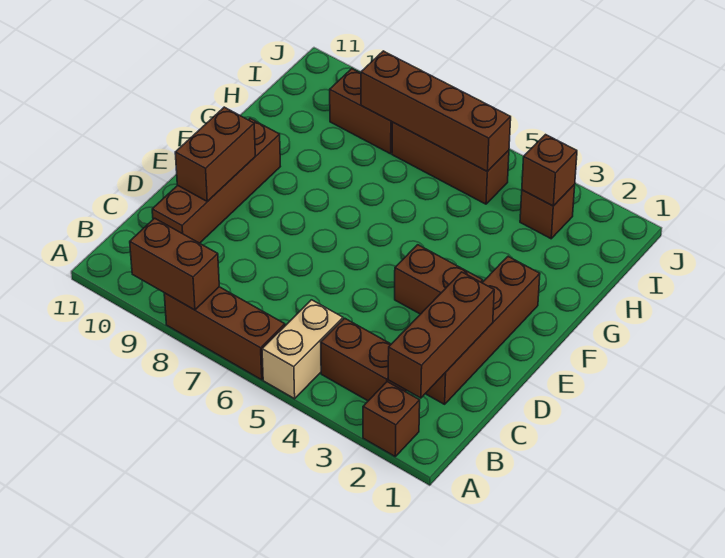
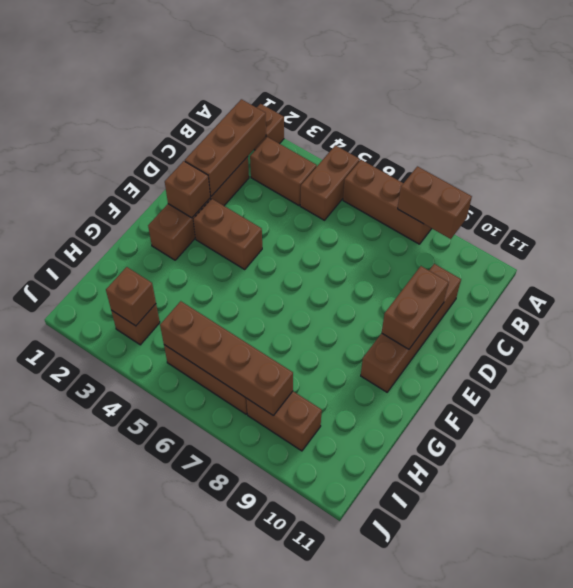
tan 1x2 brick [262,300,343,399] -> brown 1x2 brick [300,145,360,220]
none -> brown 1x1 brick [165,161,210,218]

